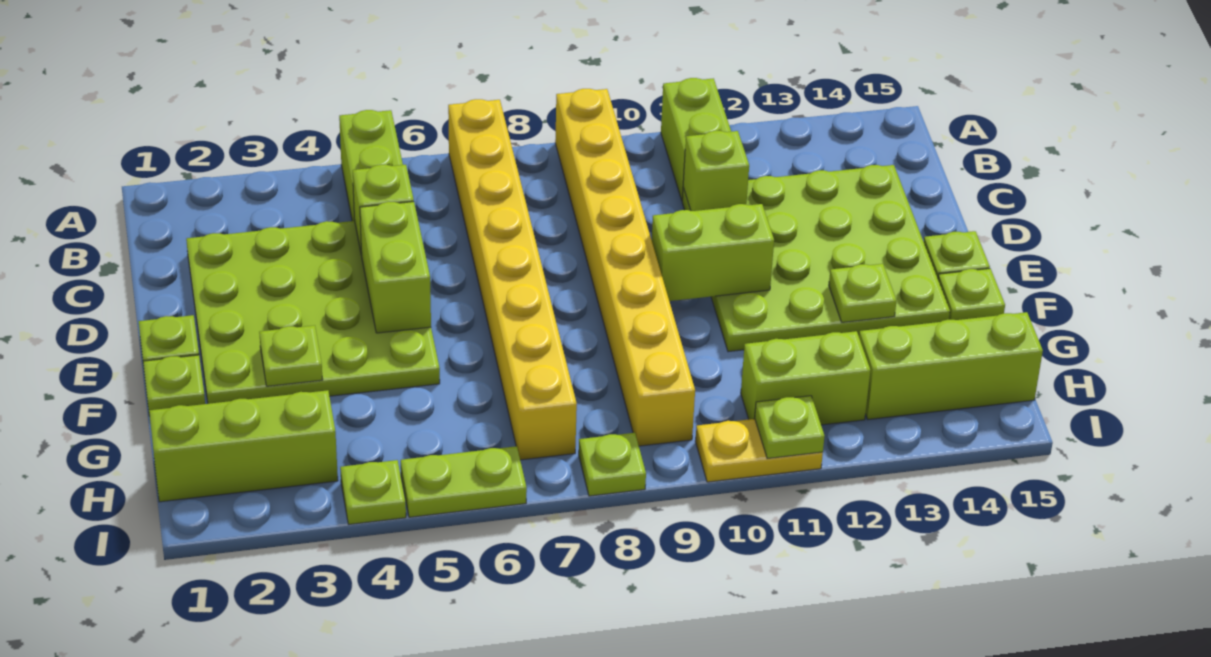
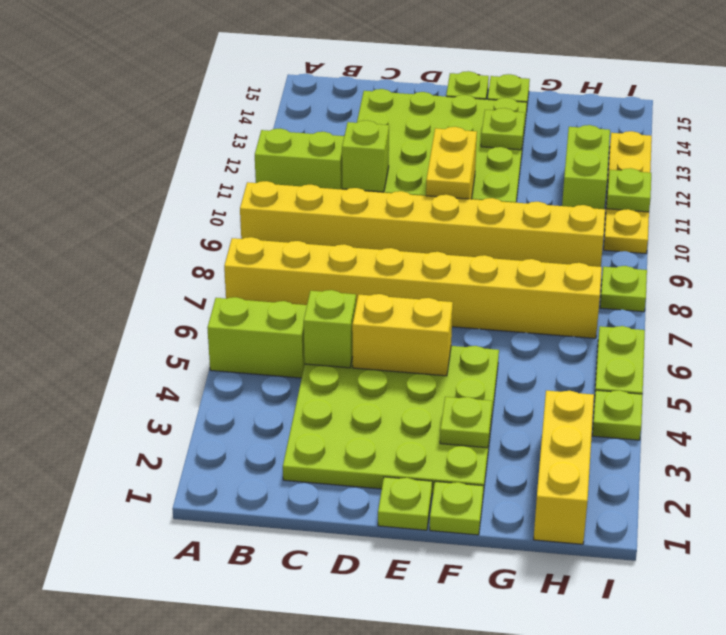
lime 1x2 brick [360,202,431,333] -> yellow 1x2 brick [352,294,453,376]
lime 1x2 brick [652,204,774,301] -> yellow 1x2 brick [426,127,477,199]
lime 1x3 brick [149,390,338,502] -> yellow 1x3 brick [534,391,594,544]
lime 1x3 brick [859,312,1043,419] -> none
yellow 1x2 plate [695,419,823,482] -> yellow 1x4 plate [604,131,652,254]

